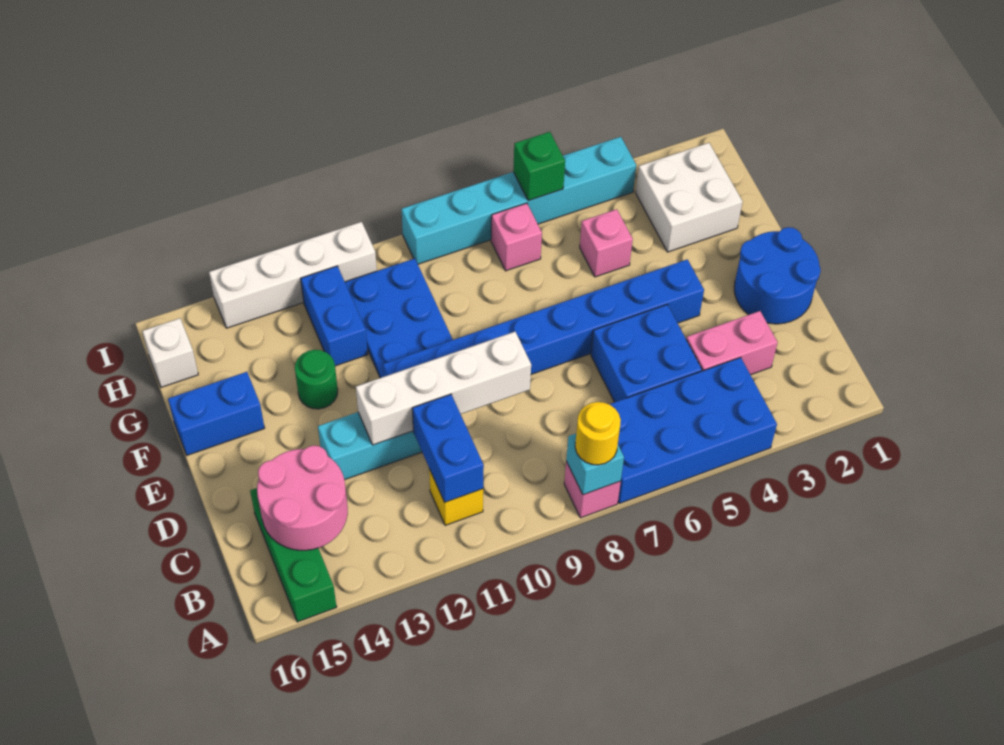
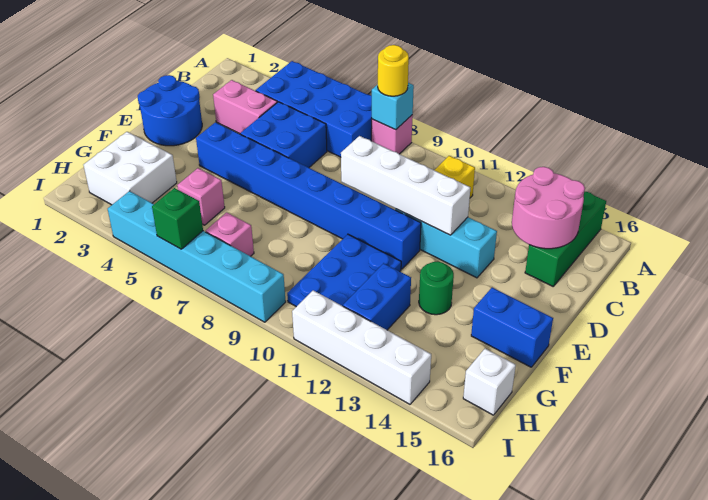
blue 1x2 brick [412,394,484,502] -> none

